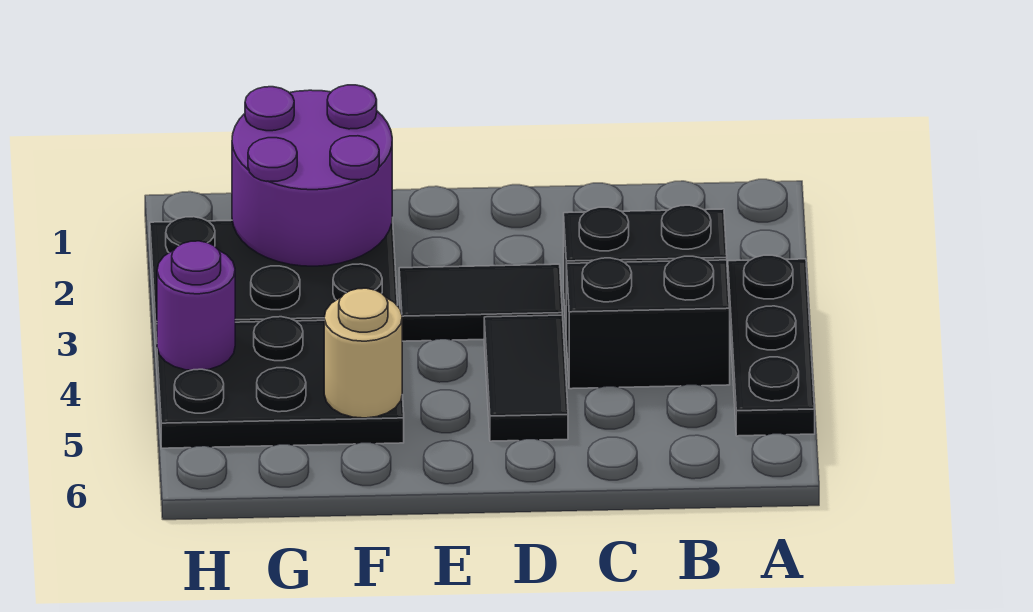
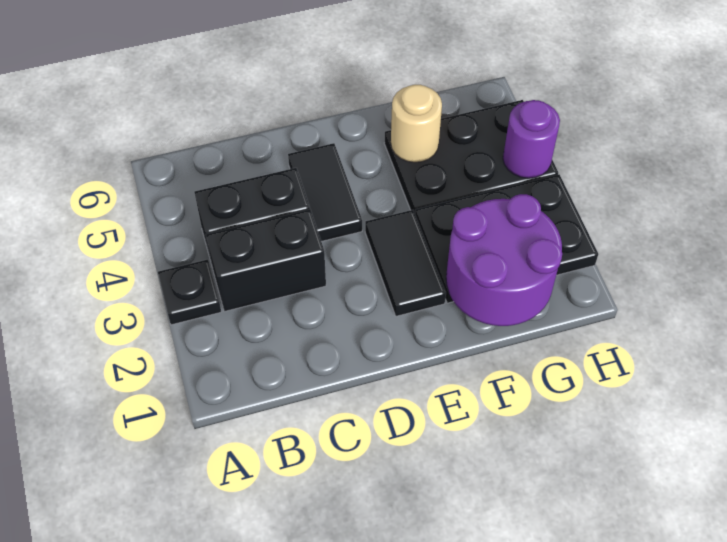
black 1x3 plate [728,255,815,436] -> black 1x1 plate [158,259,221,325]
black 1x2 tile [399,264,562,341] -> black 1x2 tile turned to [365,210,446,316]

